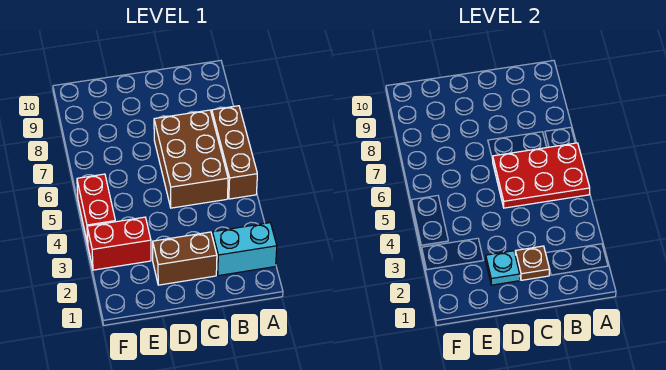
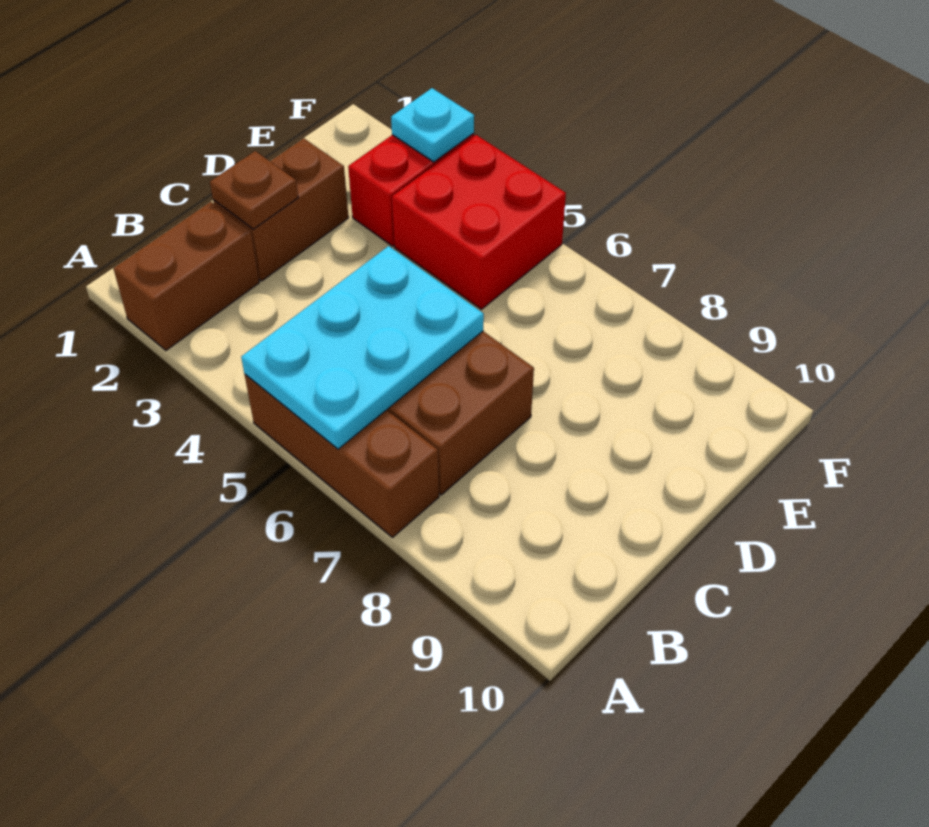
cyan 1x2 brick [212,223,277,276] -> brown 1x2 brick [113,202,259,350]
red 2x3 plate [492,143,590,208] -> cyan 2x3 plate [241,246,484,449]
cyan 1x1 plate [486,251,520,285] -> cyan 1x1 plate moved to [391,88,474,162]
red 1x2 brick [77,174,115,244] -> red 2x2 brick [392,135,566,309]

